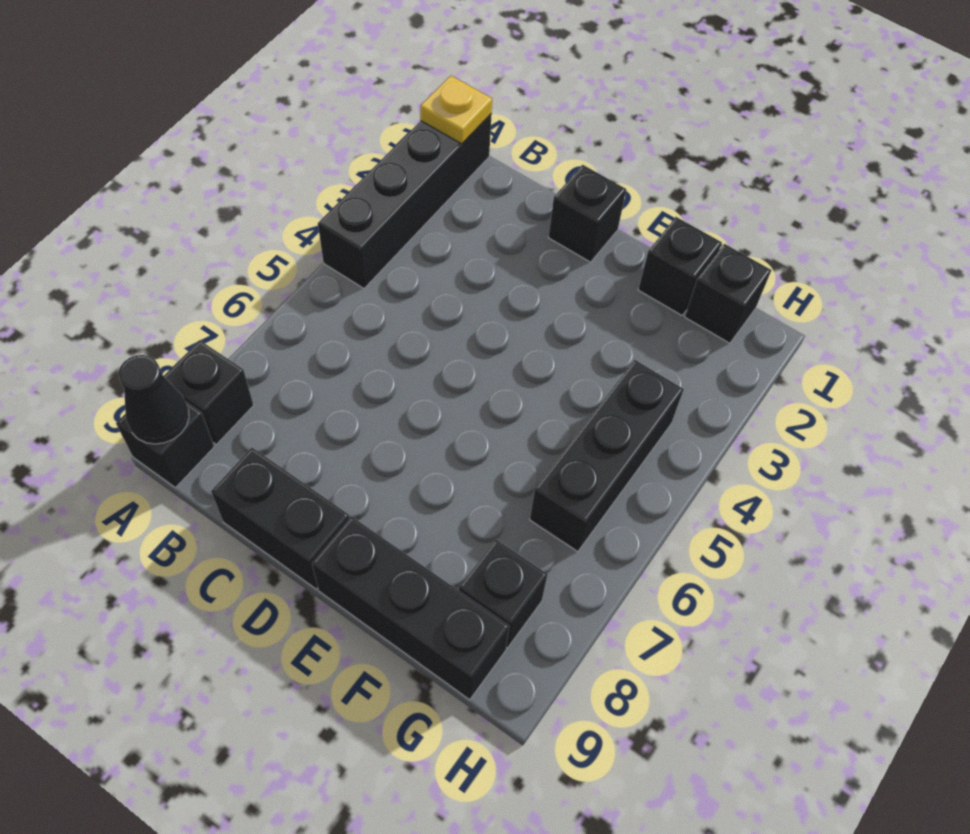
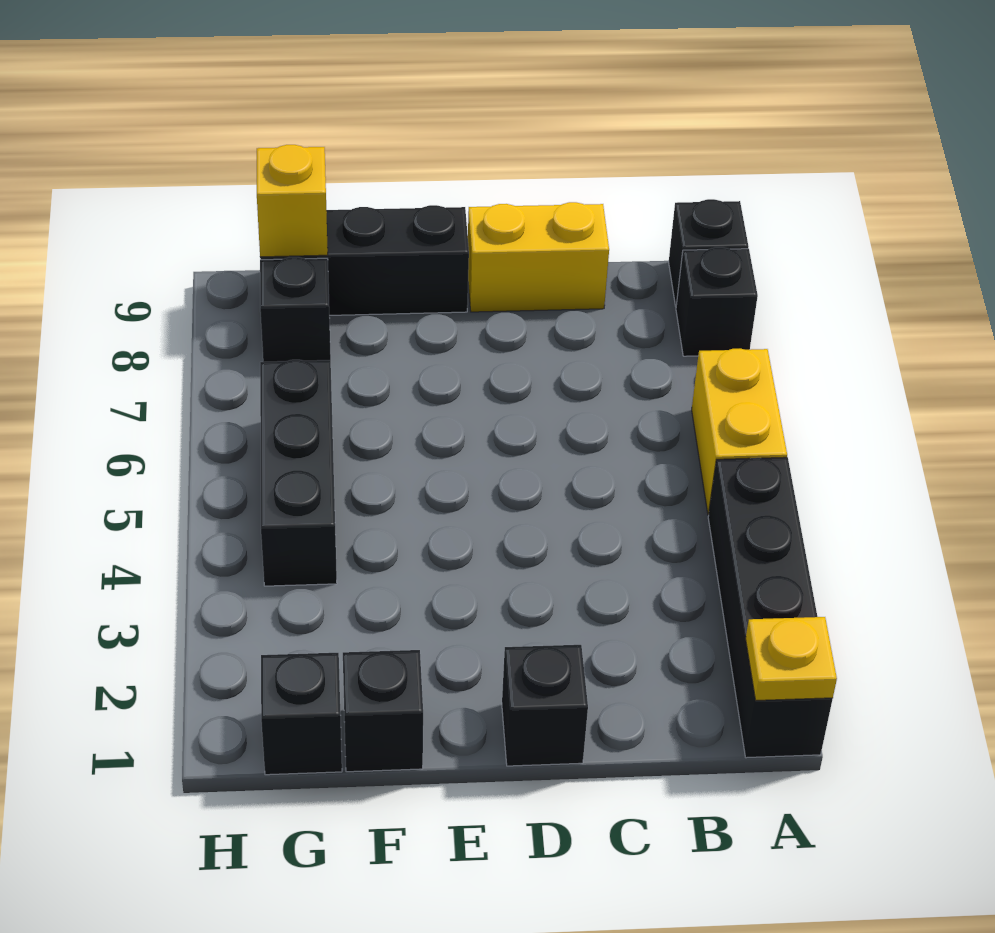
none -> yellow 1x2 brick [692,349,787,515]
black 1x1 cone [118,355,189,444] -> none
black 1x2 brick [211,448,350,589] -> yellow 1x2 brick [468,202,609,312]
none -> yellow 1x1 brick [257,145,328,257]

